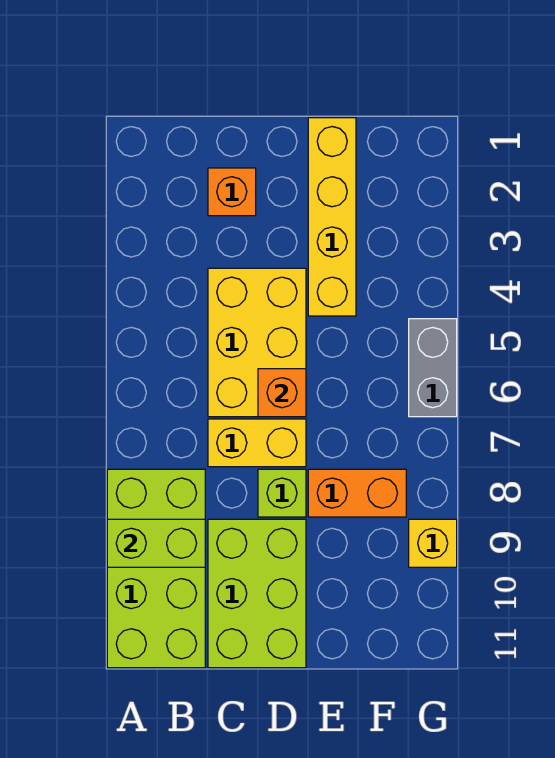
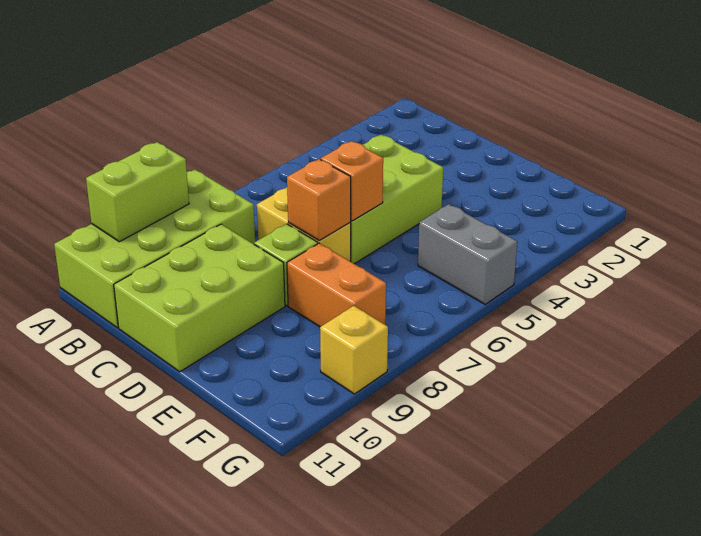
lime 1x2 brick [107,519,205,567] -> lime 1x2 brick turned to [86,142,189,242]
orange 1x1 brick [208,168,256,216] -> orange 1x1 brick moved to [287,159,351,240]
yellow 2x3 brick [208,268,306,417] -> lime 2x3 brick [350,135,443,264]
yellow 1x4 brick [308,118,356,316] -> none
grey 1x2 brick [409,319,457,417] -> grey 1x2 brick turned to [418,204,517,304]

